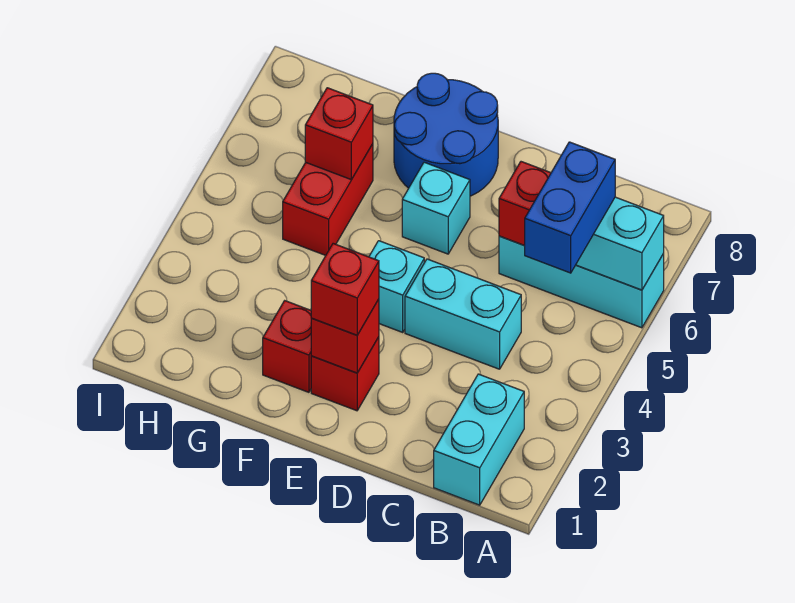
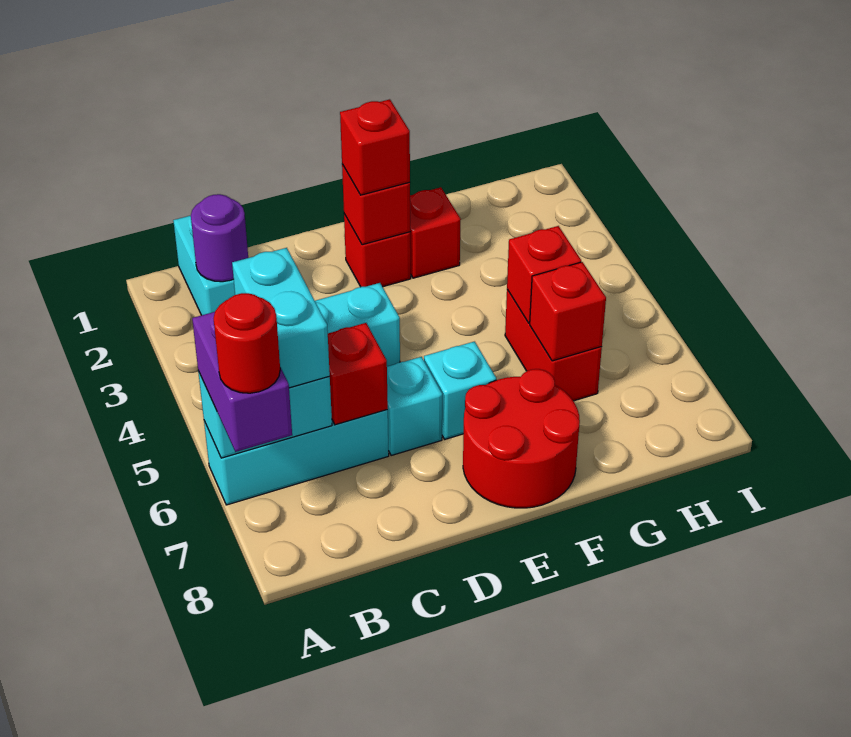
none -> purple 1x2 brick [192,312,292,452]
none -> red 1x1 round brick [214,293,280,393]
none -> purple 1x1 round brick [191,194,248,282]
blue 1x2 brick [525,142,615,273] -> cyan 1x2 brick [232,248,330,388]
cyan 1x1 brick [369,241,424,332] -> cyan 1x1 brick moved to [387,357,442,456]
blue 2x2 round brick [394,73,498,196] -> red 2x2 round brick [463,369,580,508]
none -> red 1x1 brick [507,226,581,323]

